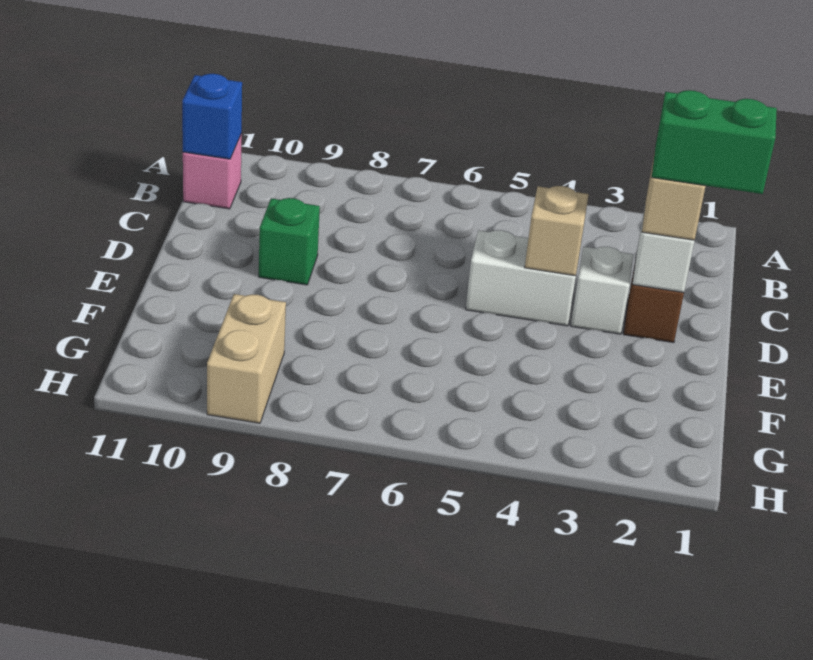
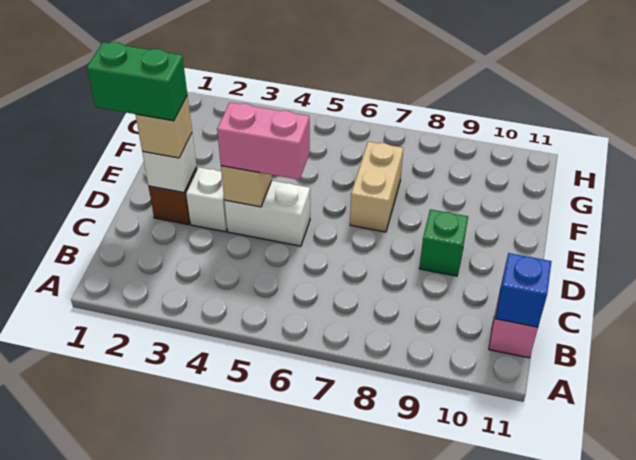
none -> pink 1x2 brick [217,102,310,180]
tan 1x2 brick [207,294,286,423] -> tan 1x2 brick moved to [350,142,403,232]

